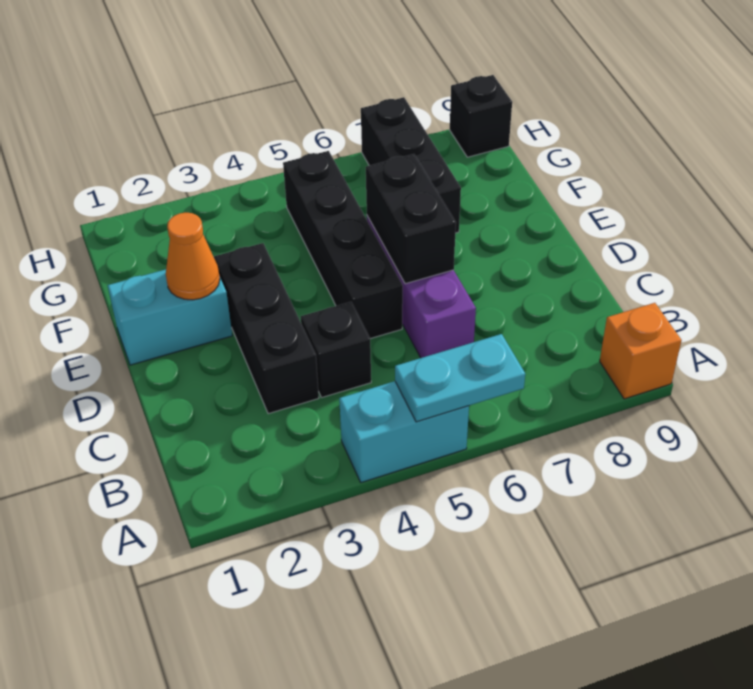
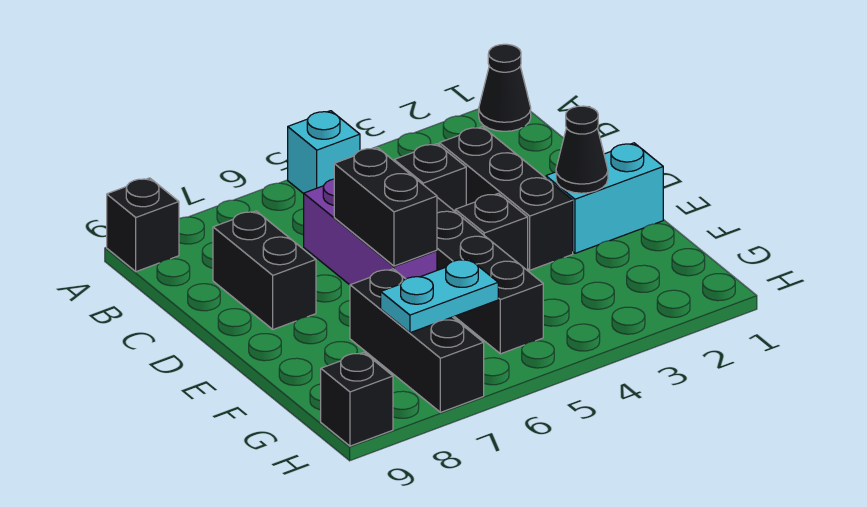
none -> black 1x1 cone [479,44,531,131]
cyan 1x2 brick [339,381,469,483] -> cyan 1x1 brick [288,111,360,194]
cyan 1x2 plate [395,334,525,422] -> cyan 1x2 plate moved to [381,259,498,333]
orange 1x1 brick [600,303,682,399] -> black 1x1 brick [107,178,179,272]
none -> black 1x2 brick [213,211,316,329]
orange 1x1 cone [166,213,220,300] -> black 1x1 cone [556,106,608,193]
none -> black 1x1 brick [455,193,528,271]

